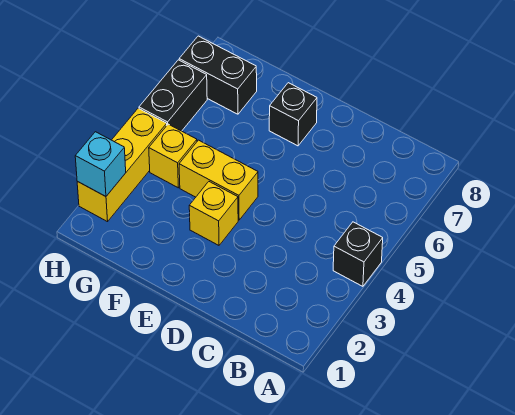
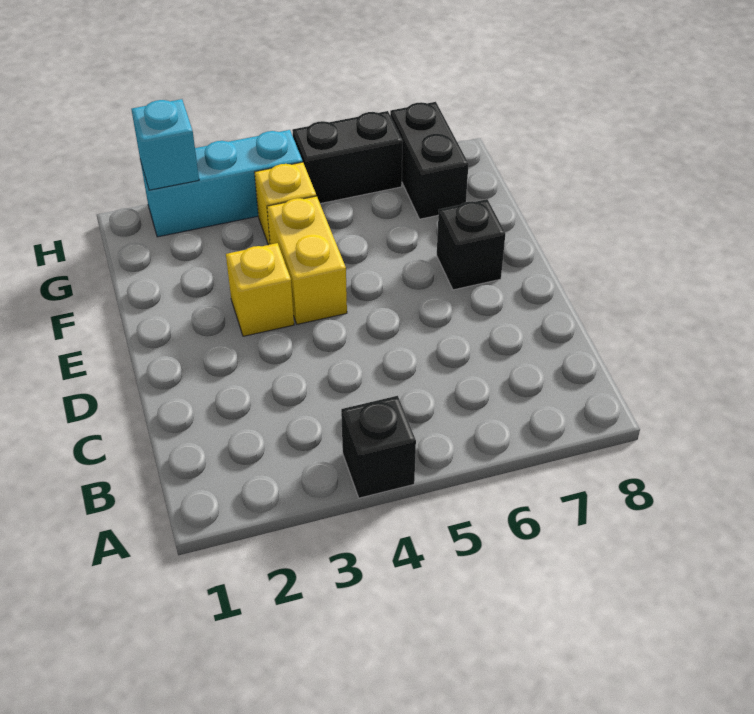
yellow 1x3 brick [77,108,167,222] -> cyan 1x3 brick [141,130,303,237]

